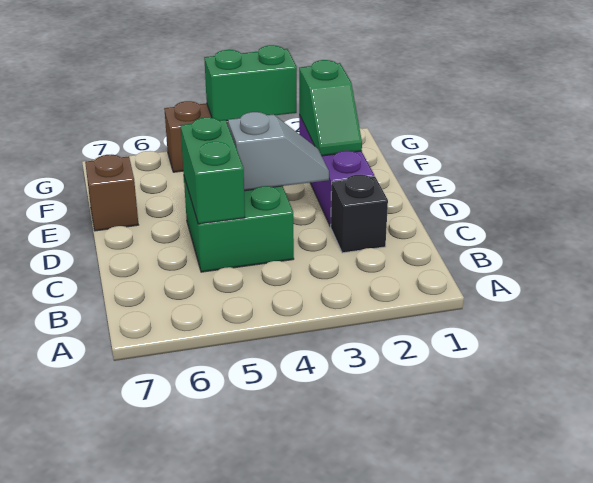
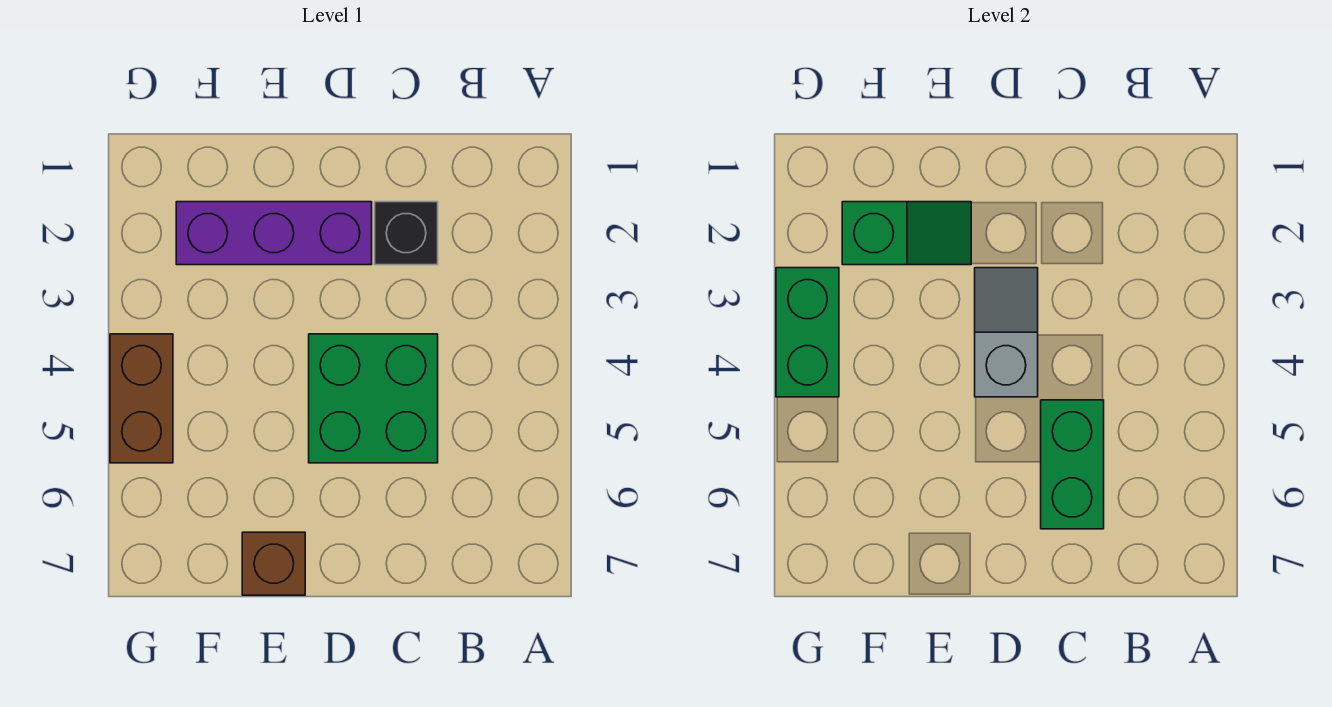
green 1x2 brick [180,117,245,224] -> green 1x2 brick turned to [1041,400,1104,529]

